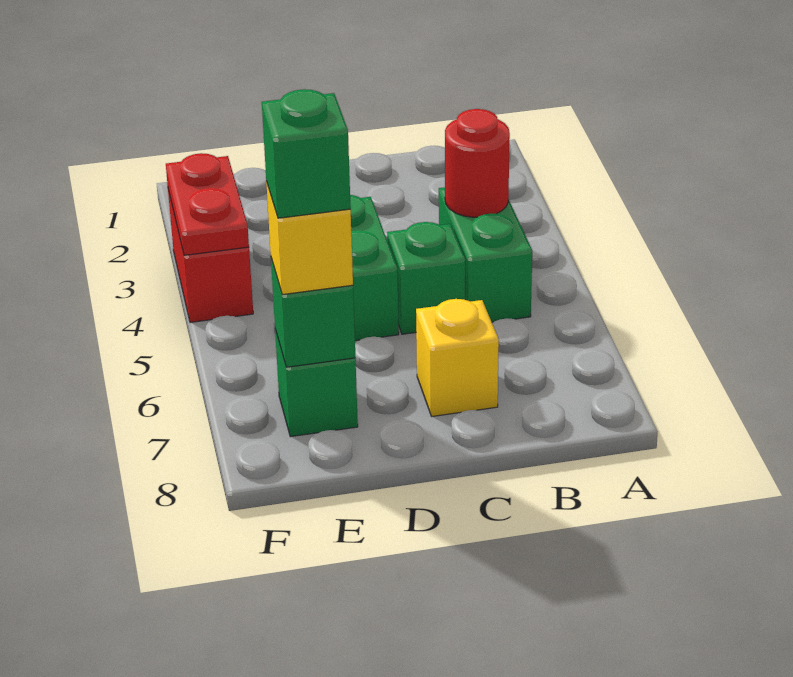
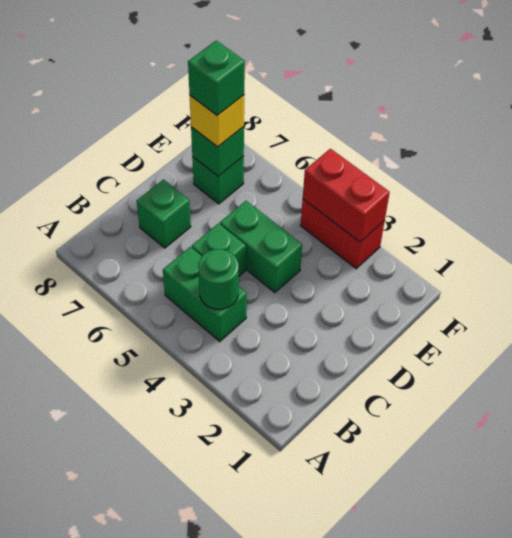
red 1x1 round brick [445,109,510,217] -> green 1x1 round brick [198,249,239,309]
yellow 1x1 brick [416,299,499,416] -> green 1x1 brick [137,180,191,248]
red 1x2 plate [166,153,249,255] -> red 1x2 brick [303,149,390,242]

